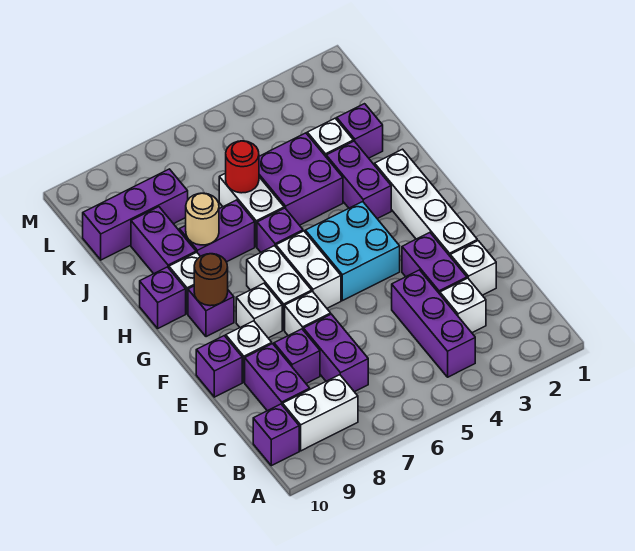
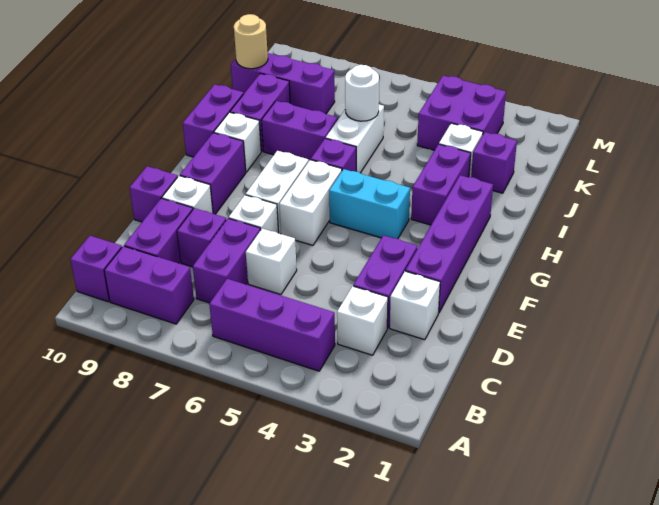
purple 1x3 brick [392,270,475,377] -> purple 1x3 brick turned to [209,279,335,371]
white 1x2 brick [283,375,358,451] -> purple 1x2 brick [104,246,194,324]
white 1x4 brick [375,149,477,256] -> purple 1x4 brick [406,175,493,312]
cyan 2x2 brick [305,202,400,301] -> cyan 1x2 brick [329,169,410,239]
white 1x1 brick [236,283,282,338] -> white 1x1 brick moved to [246,229,297,294]
purple 1x1 brick [188,286,234,337] -> purple 1x2 brick [180,133,246,214]
brown 1x1 round brick [194,254,228,306] -> none
purple 1x1 brick [140,267,186,328] -> purple 1x2 brick [183,84,244,157]
purple 2x2 brick [259,133,343,225] -> purple 2x2 brick moved to [417,76,506,150]
tan 1x1 round brick [186,193,219,245] -> tan 1x1 round brick moved to [234,14,268,69]
red 1x1 round brick [226,141,259,193] -> white 1x1 round brick [345,65,379,121]

